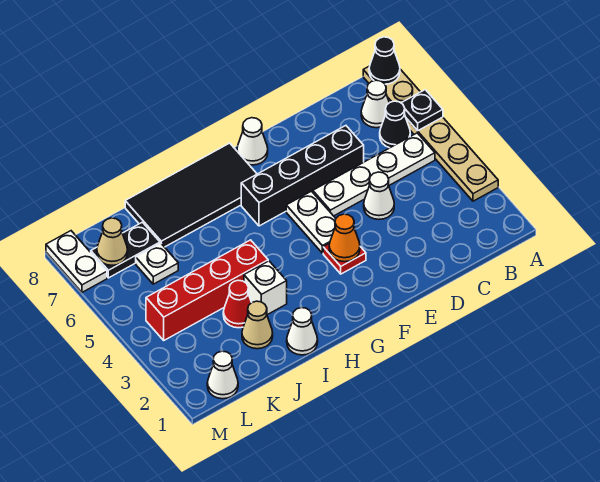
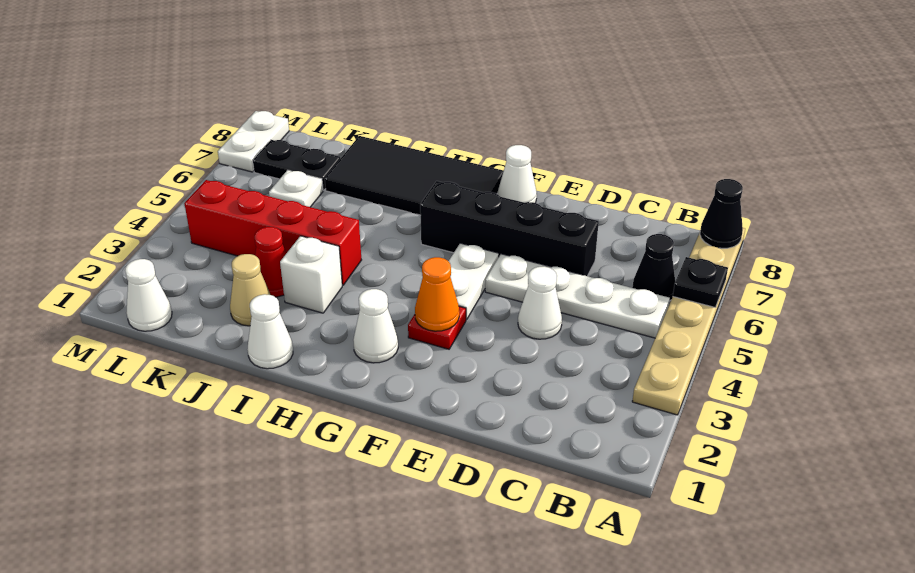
white 1x1 cone [361,80,389,128] -> white 1x1 cone moved to [353,289,398,363]
tan 1x1 cone [97,218,128,265] -> none

